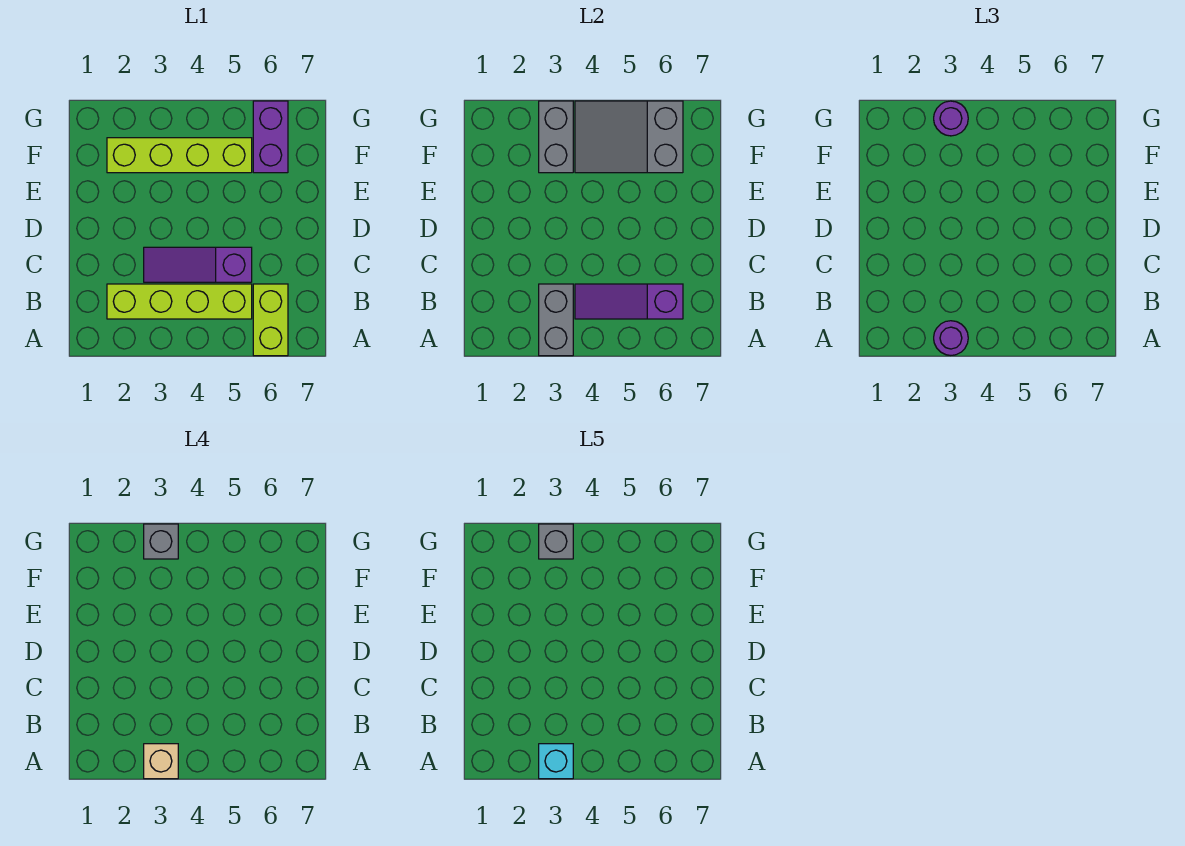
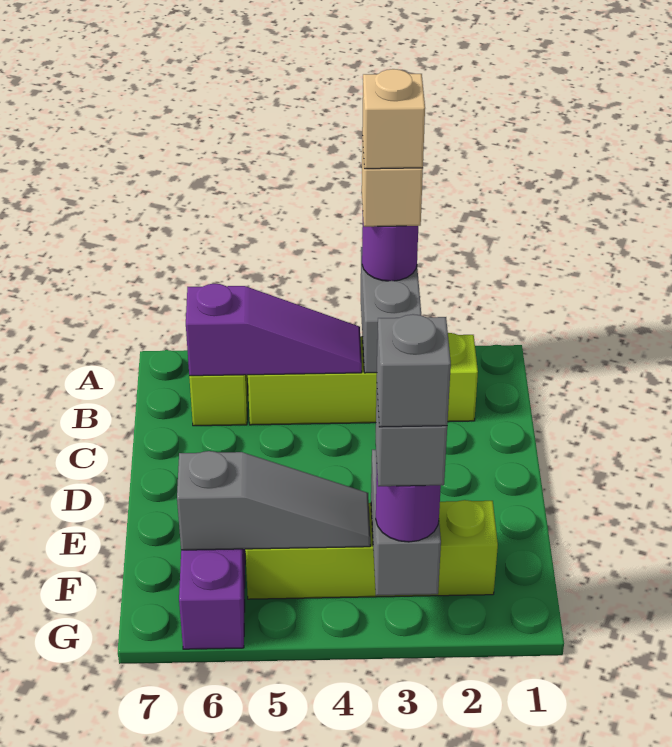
cyan 1x1 brick [539,744,573,779] -> tan 1x1 brick [362,69,425,169]
purple 1x3 slope [144,247,252,282] -> none
grey 2x3 slope [575,101,683,173] -> grey 1x3 slope [177,451,370,550]

